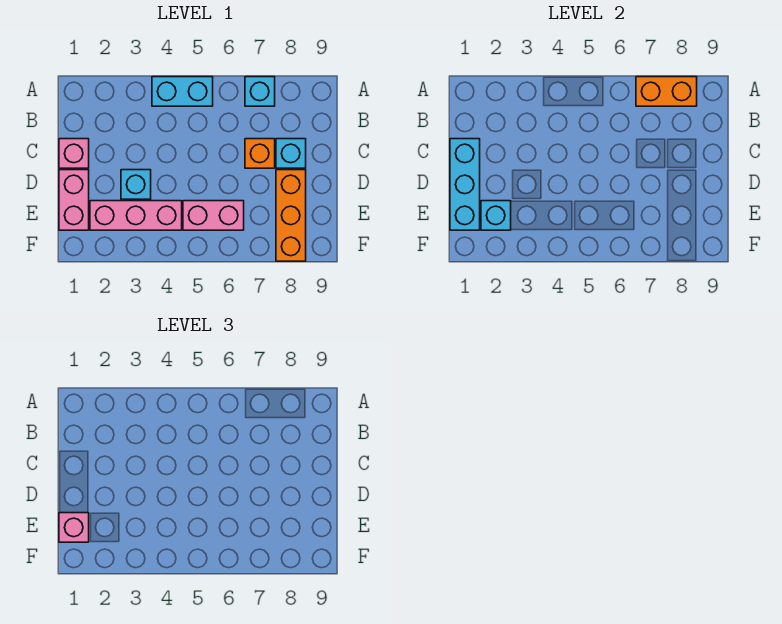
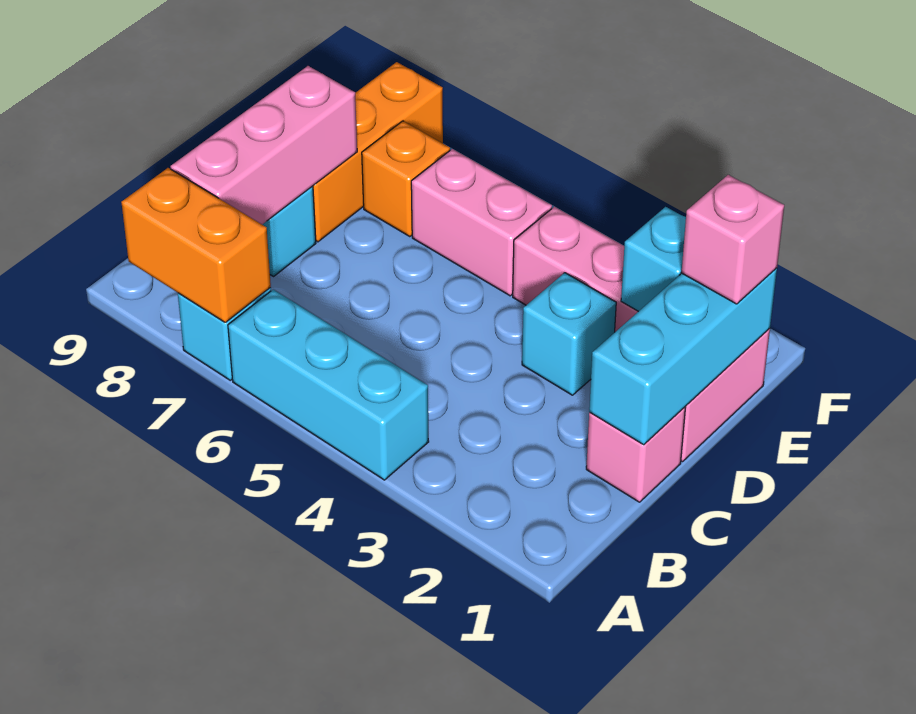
cyan 1x2 brick [152,77,213,106] -> cyan 1x3 brick [228,289,429,480]
none -> pink 1x3 brick [171,66,357,224]
orange 1x1 brick [245,139,275,168] -> orange 1x1 brick moved to [362,121,450,237]

